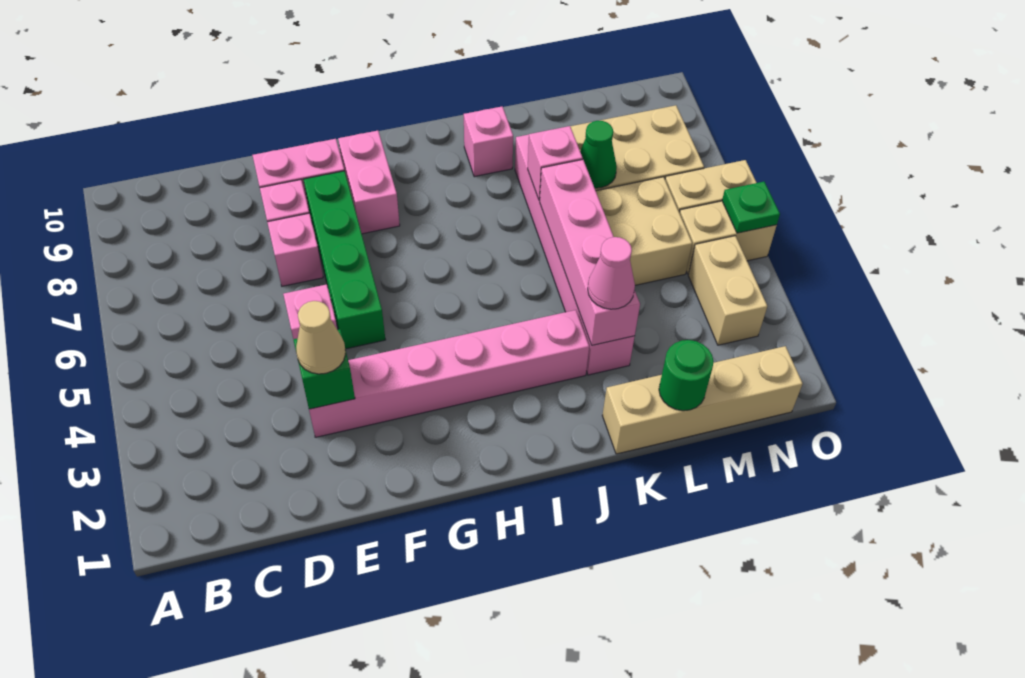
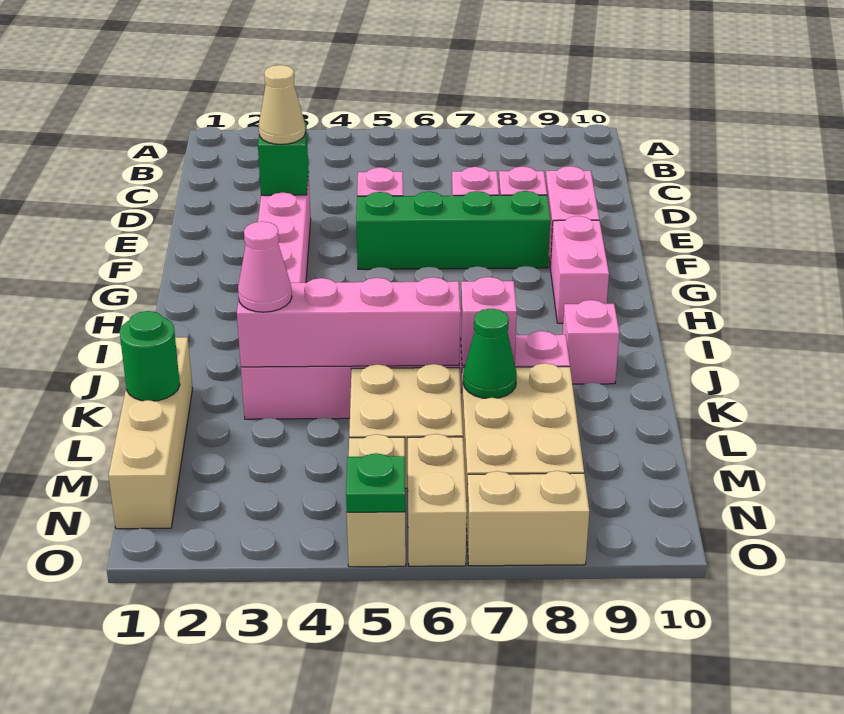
pink 1x2 brick [338,131,400,234] -> pink 1x2 brick turned to [550,216,609,323]
tan 1x2 brick [688,236,767,345] -> tan 1x2 brick moved to [466,471,589,566]

